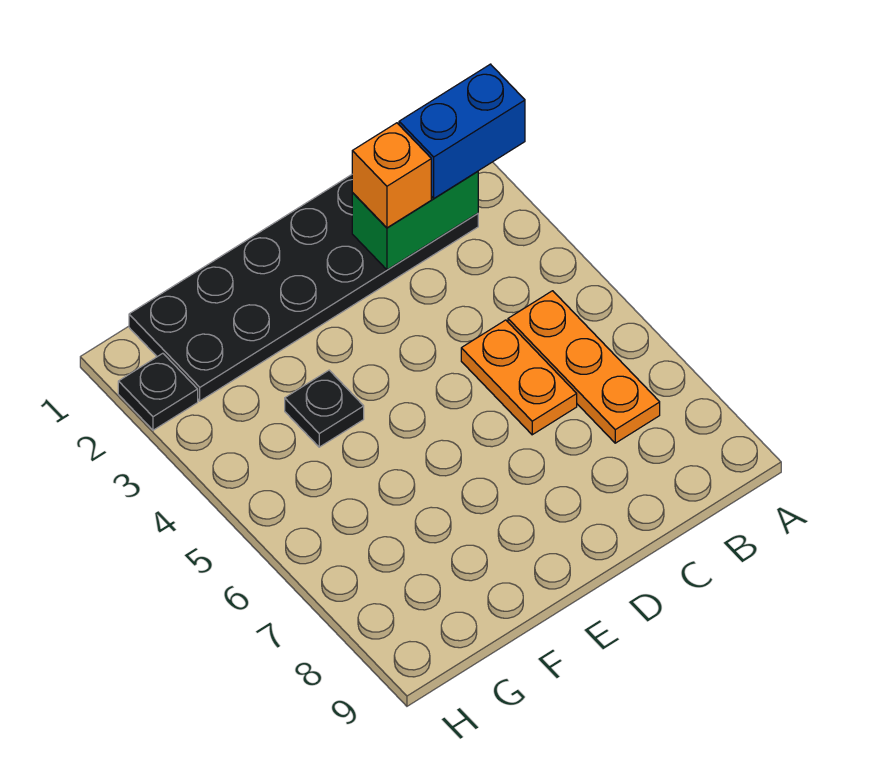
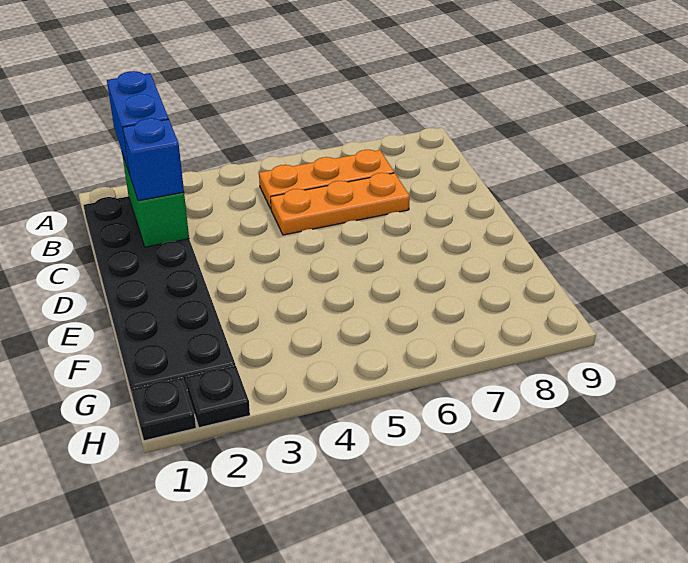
orange 1x1 brick [352,123,431,228] -> blue 1x1 brick [123,118,184,201]
orange 1x2 plate [461,320,577,435] -> orange 1x3 plate [271,173,410,235]
black 1x1 plate [285,370,364,447] -> black 1x1 plate moved to [131,378,196,441]

